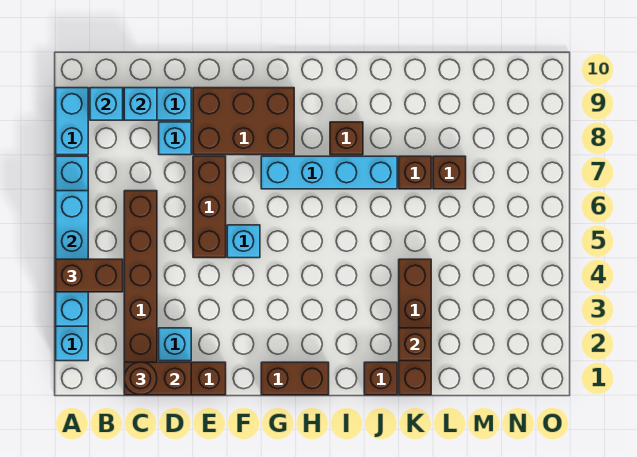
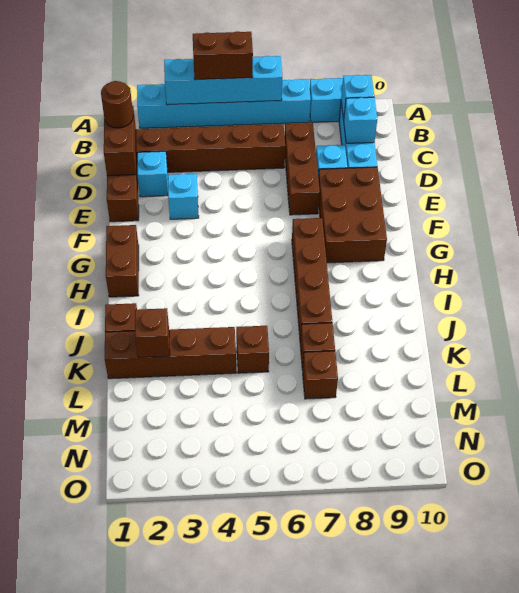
brown 1x2 brick [56,259,123,292] -> brown 1x2 brick turned to [193,31,253,80]
brown 1x3 brick [193,156,226,258] -> brown 1x3 brick turned to [285,123,320,215]
cyan 1x1 brick [227,225,260,258] -> cyan 1x1 brick moved to [168,174,199,219]
cyan 1x4 brick [261,156,397,189] -> brown 1x4 brick [292,218,332,340]
brown 1x1 brick [330,122,363,155] -> brown 1x1 brick moved to [236,326,269,373]

